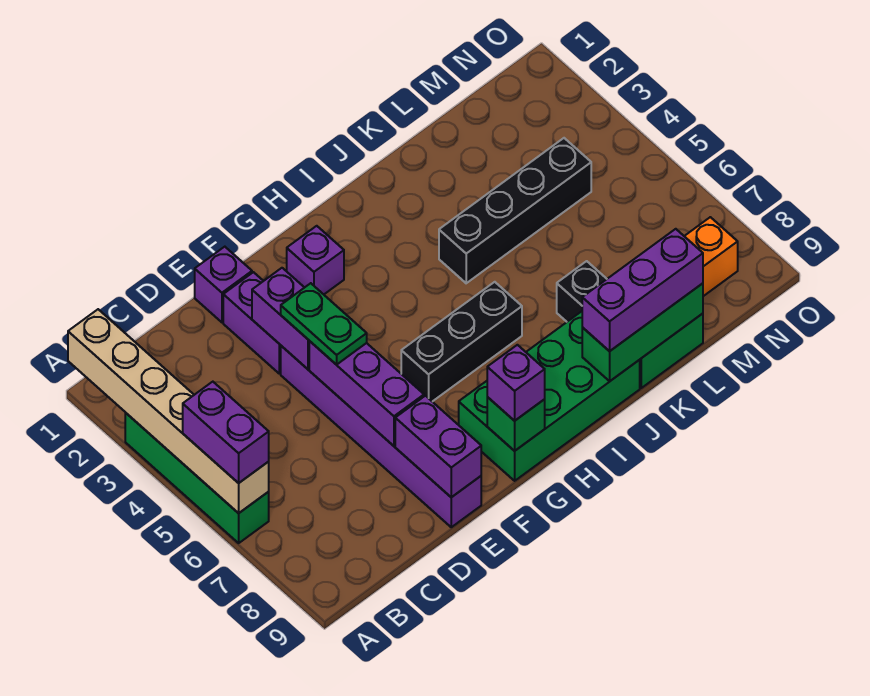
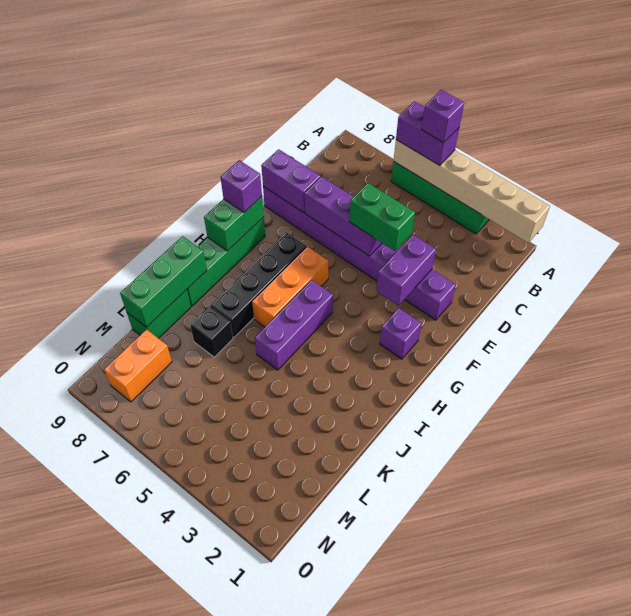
purple 1x1 brick [195,247,252,322] -> purple 1x1 brick moved to [421,90,464,143]
purple 1x2 brick [252,268,309,369] -> purple 1x2 brick turned to [376,235,436,306]
green 1x2 plate [281,283,367,365] -> green 1x2 brick [349,183,415,251]
black 1x3 brick [401,282,522,402] -> orange 1x3 brick [252,247,329,327]
green 2x4 brick [459,311,640,481] -> green 1x4 brick [187,217,265,306]
green 1x1 brick [487,397,545,451] -> green 1x2 brick [204,196,264,251]
black 1x4 brick [439,138,591,283] -> black 1x4 brick moved to [211,232,307,337]
purple 1x3 brick [582,229,703,351] -> purple 1x3 brick moved to [255,280,333,370]

